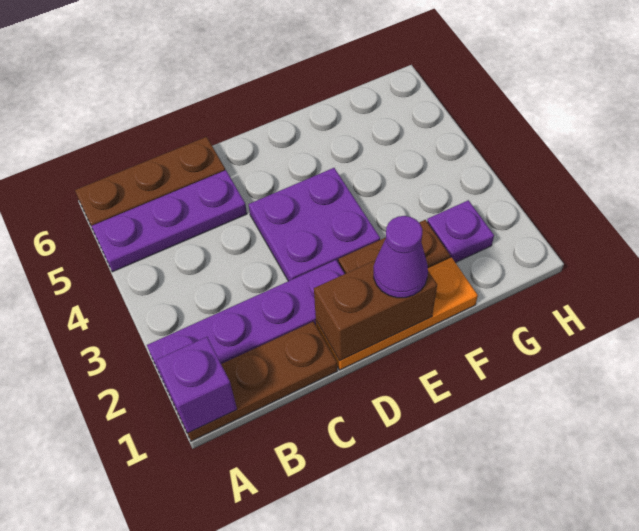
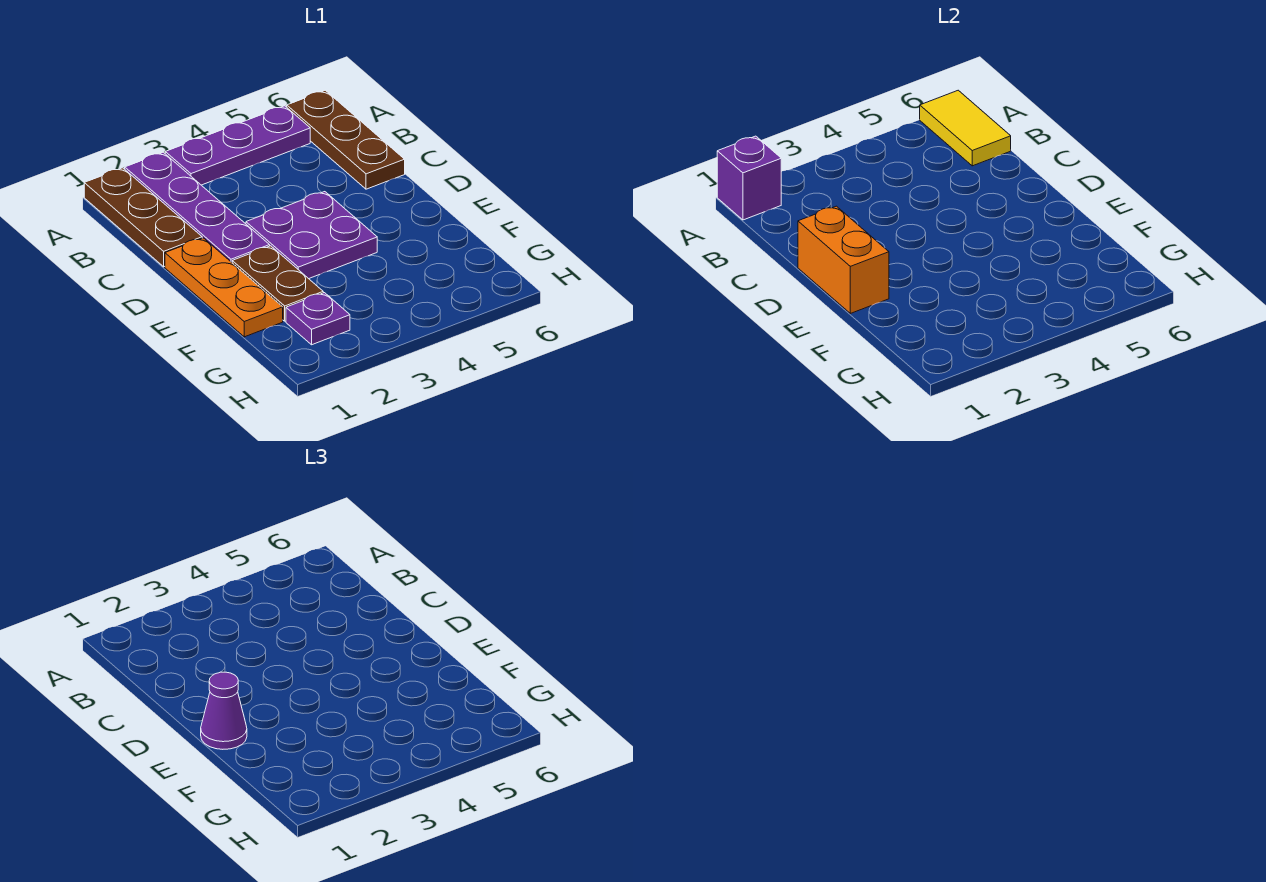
purple 1x3 plate [92,170,247,272] -> purple 1x3 plate turned to [165,106,310,185]
none -> yellow 1x2 tile [920,90,1011,166]
brown 1x2 brick [314,260,437,361] -> orange 1x2 brick [798,206,889,313]

